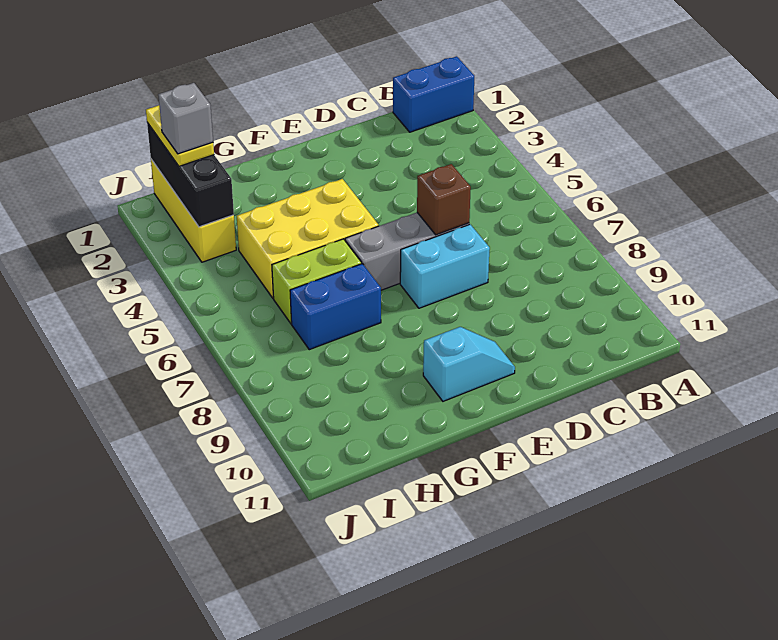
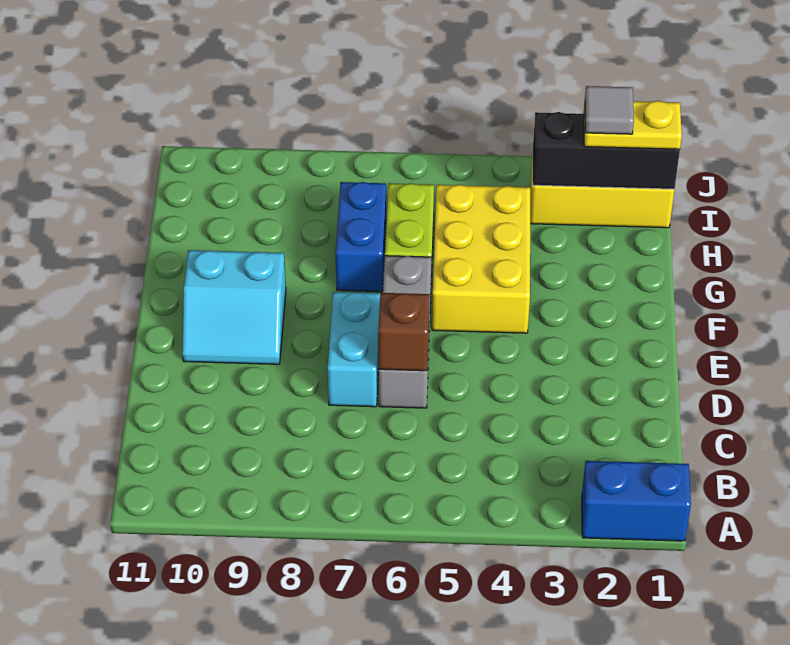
blue 1x2 brick [393,56,474,132] -> blue 1x2 brick turned to [582,461,691,541]
cyan 1x2 slope [423,327,515,401] -> cyan 2x2 slope [182,250,286,364]
grey 1x1 brick [158,83,213,154] -> grey 1x1 tile [585,86,634,134]

